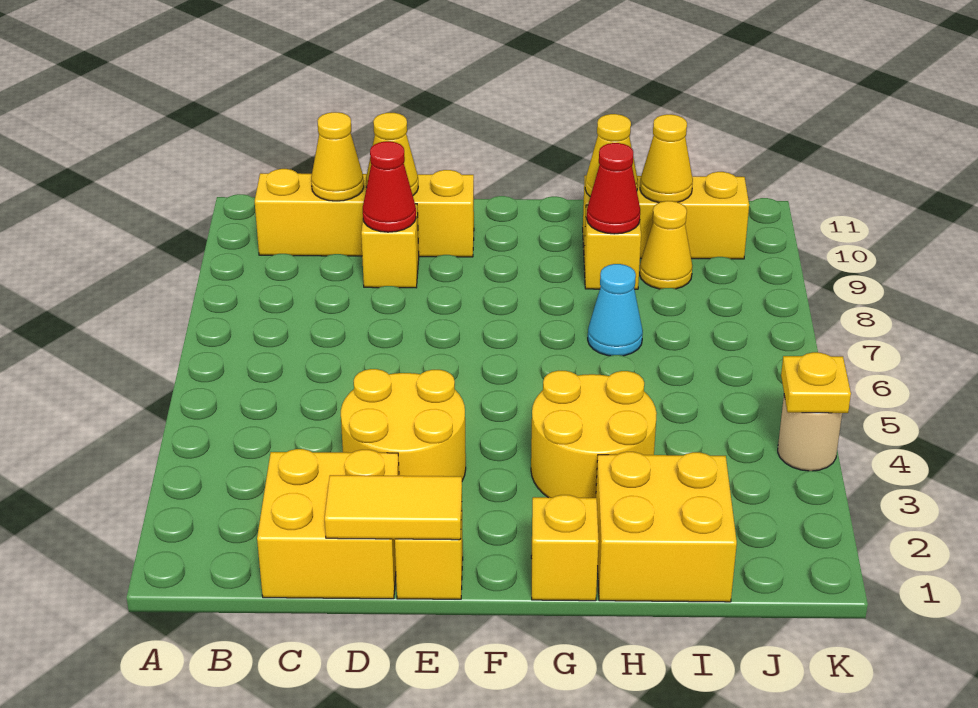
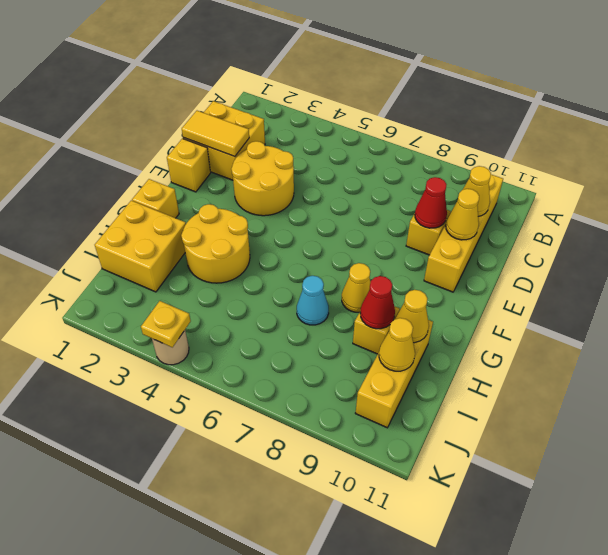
yellow 1x2 tile [325,475,462,540] -> yellow 1x2 tile turned to [182,111,249,157]
yellow 1x1 cone [640,201,692,289] -> yellow 1x1 cone moved to [342,263,371,312]

